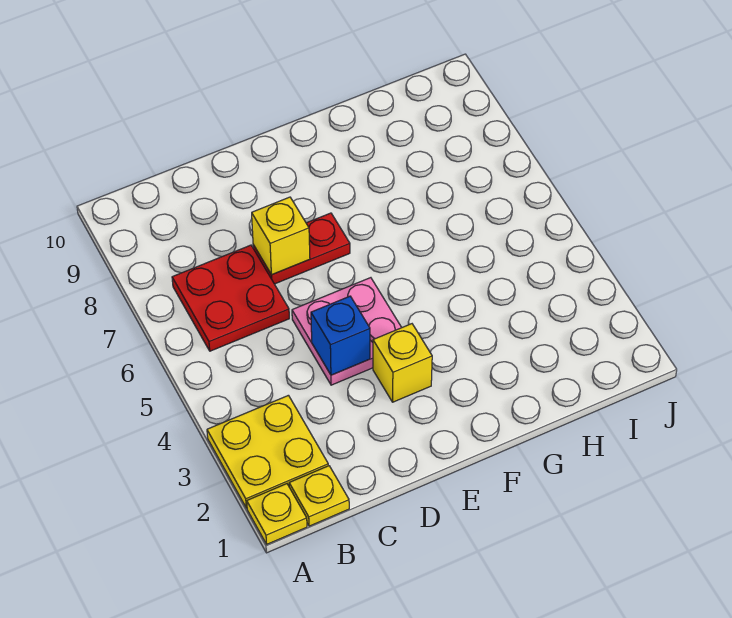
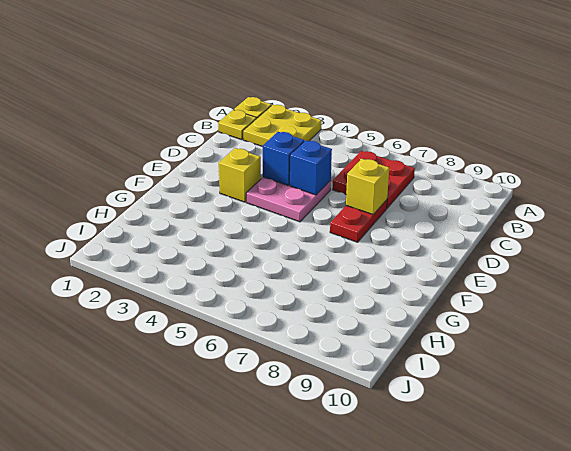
none -> blue 1x1 brick [290,140,332,195]

